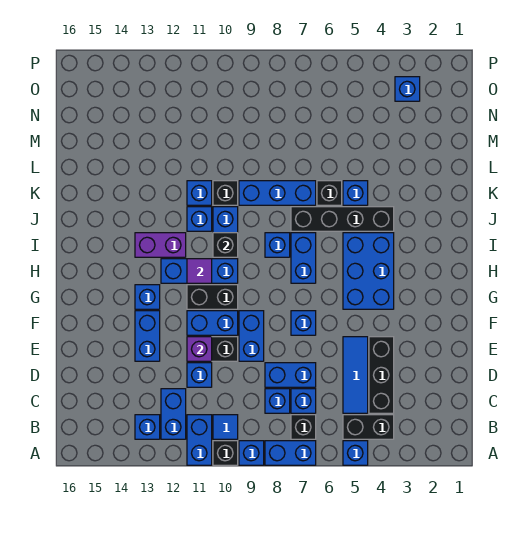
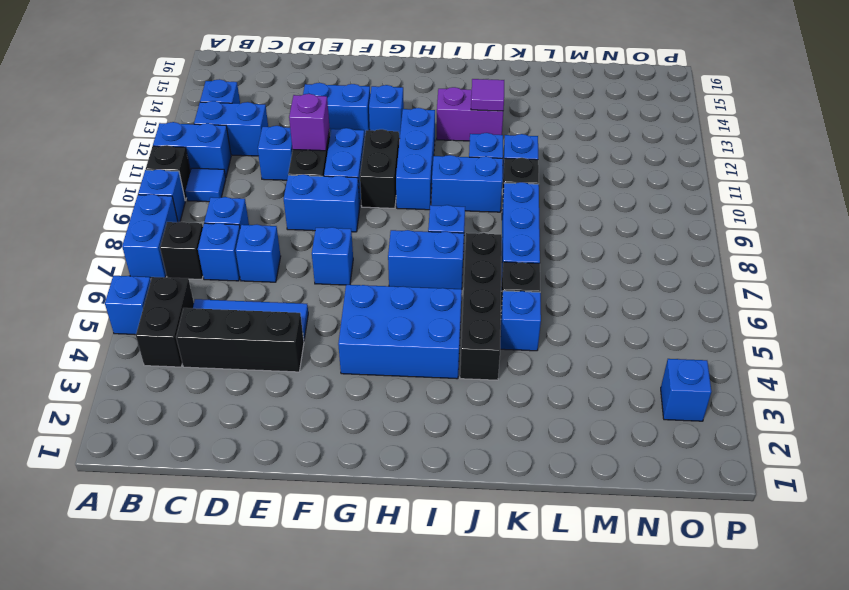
blue 1x2 brick [265,363,316,387] -> blue 1x1 brick [236,225,281,282]
purple 1x1 tile [187,259,212,283] -> purple 1x1 tile moved to [471,79,504,111]
black 1x1 brick [213,233,238,257] -> none
purple 1x2 brick [135,233,186,257] -> purple 1x2 brick turned to [437,87,503,141]

